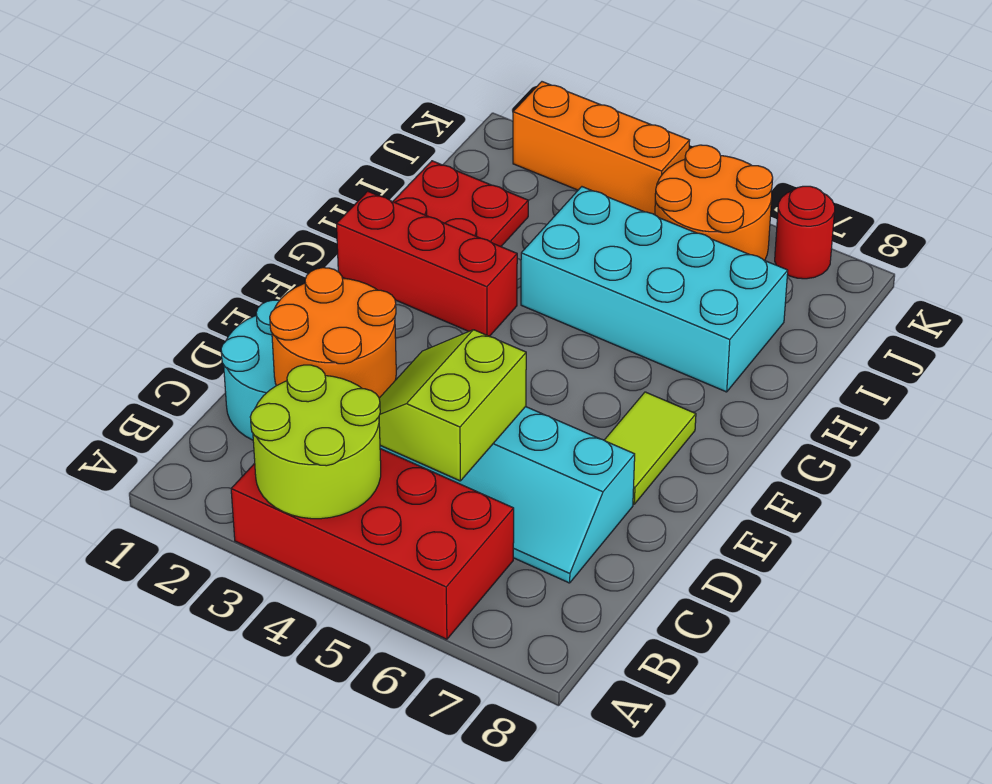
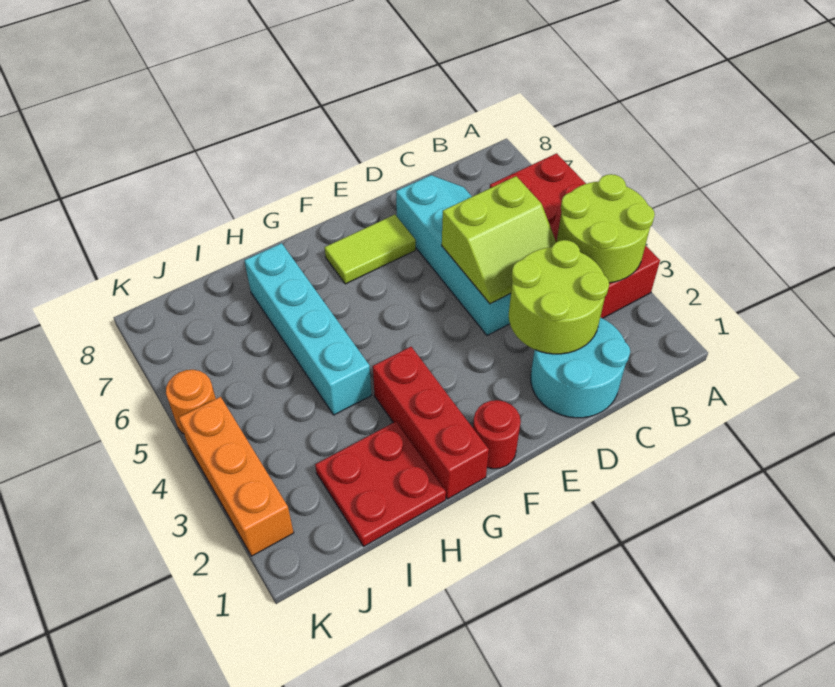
orange 2x2 round brick [270,268,396,398] -> lime 2x2 round brick [509,240,609,354]
cyan 2x4 brick [521,187,788,392] -> cyan 1x4 brick [244,243,371,415]
orange 2x2 round brick [655,145,773,261] -> orange 1x1 round brick [166,370,216,434]
red 1x1 round brick [775,186,835,279] -> red 1x1 round brick moved to [473,400,521,469]

